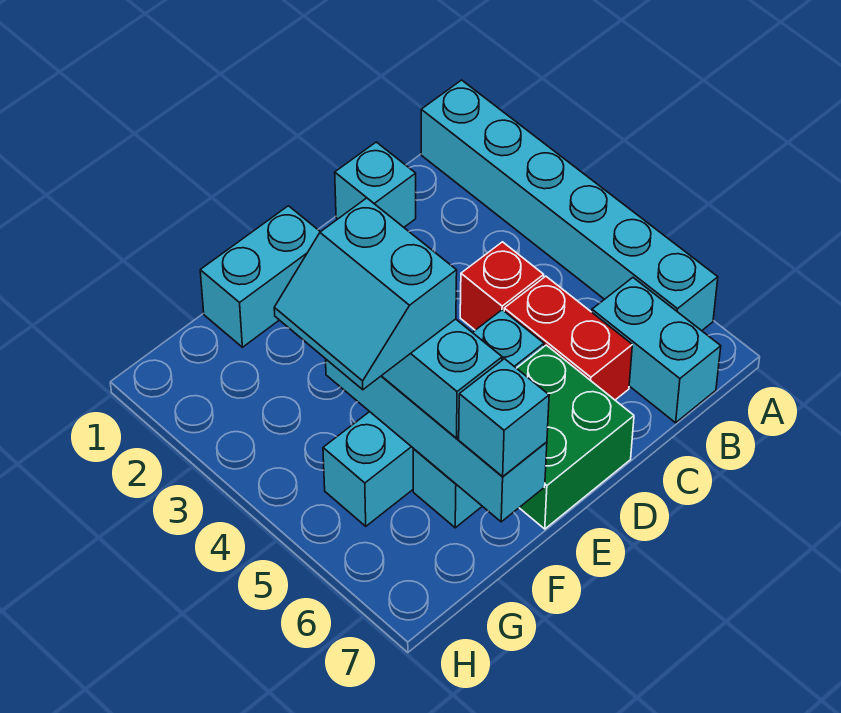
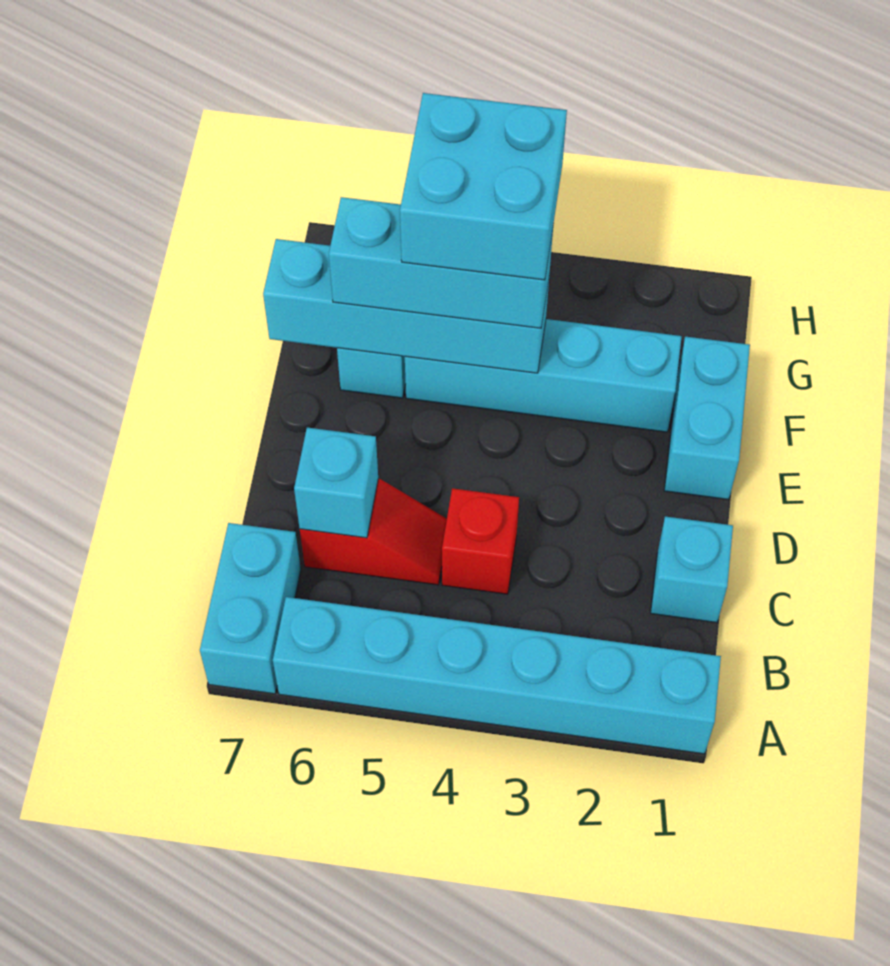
cyan 1x2 brick [592,278,721,423] -> cyan 1x2 brick turned to [200,523,301,694]
red 1x2 brick [504,276,632,400] -> red 1x2 slope [300,479,447,585]
cyan 1x4 brick [323,310,544,526] -> cyan 1x4 brick turned to [405,319,682,432]
green 2x2 brick [517,345,634,529] -> none
cyan 2x2 slope [274,198,457,390] -> cyan 2x2 brick [400,93,567,280]
cyan 1x1 brick [459,359,549,476] -> cyan 1x1 brick moved to [294,427,378,538]

